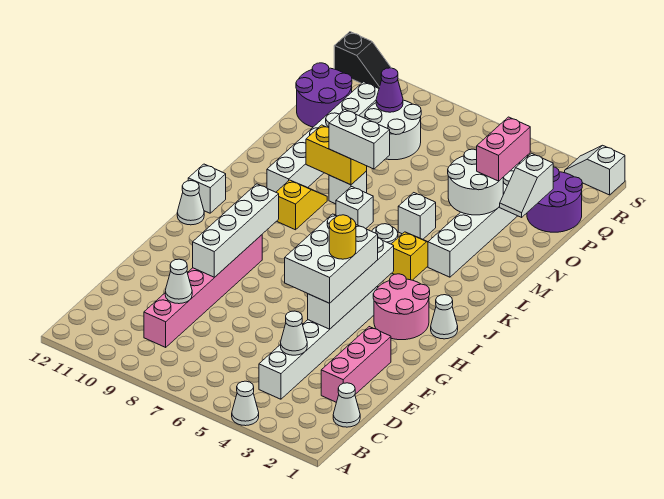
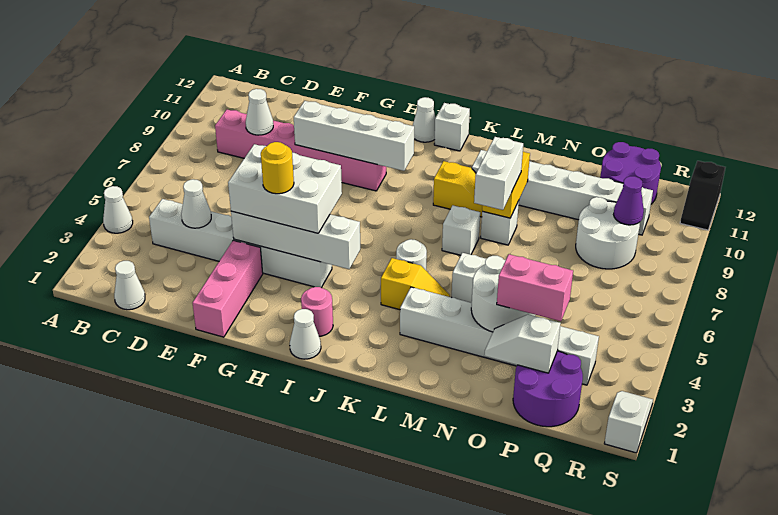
pink 1x3 brick [321,327,391,402] -> pink 1x3 brick turned to [193,240,263,337]
pink 2x2 round brick [373,274,430,340] -> pink 1x1 round brick [301,287,333,336]

